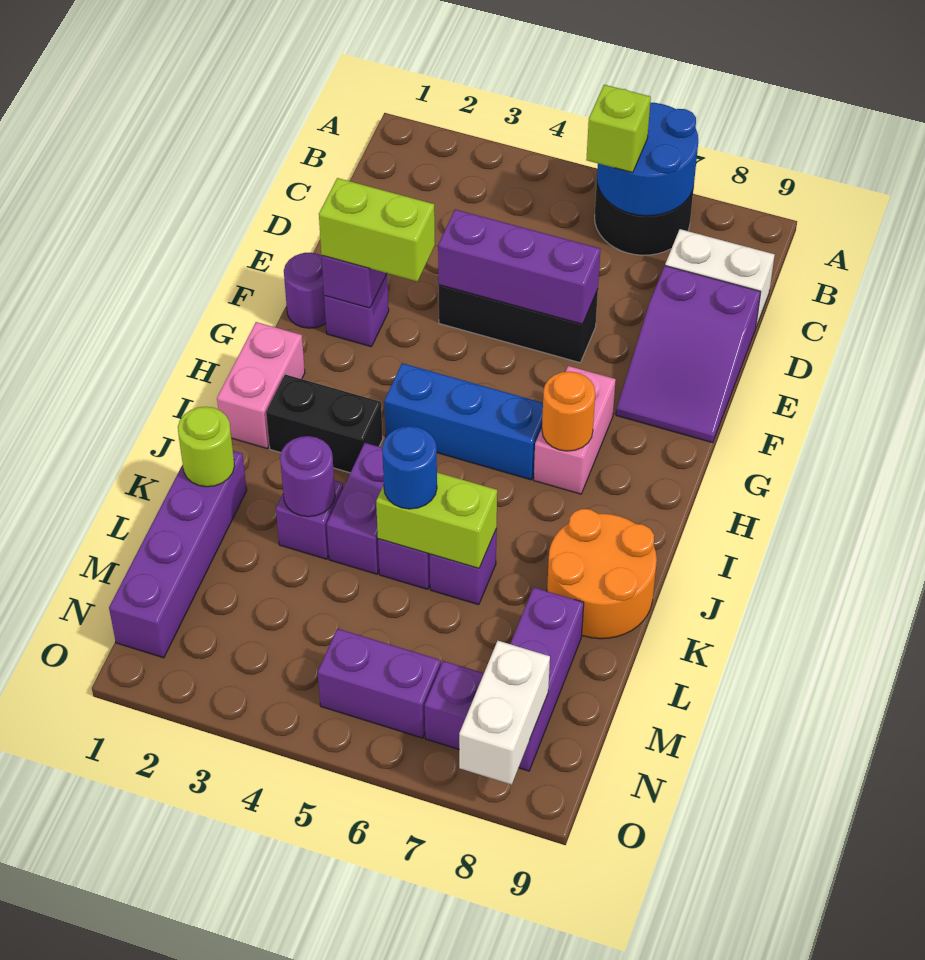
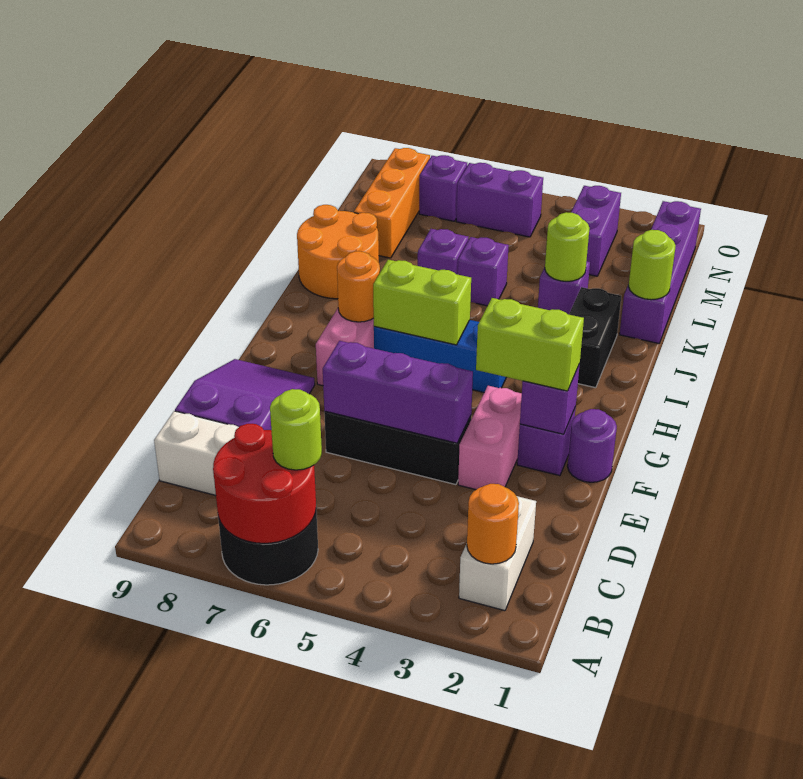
blue 2x2 round brick [597,102,698,216] -> red 2x2 round brick [213,424,316,543]
none -> orange 1x1 round brick [467,484,519,564]
lime 1x1 brick [586,85,651,173] -> lime 1x1 round brick [270,389,322,470]
pink 1x2 brick [217,322,305,448] -> pink 1x2 brick moved to [458,386,522,490]
black 1x2 brick [266,374,383,473] -> black 1x2 brick turned to [569,287,621,388]
purple 1x2 brick [327,443,384,574] -> purple 1x2 brick moved to [571,186,621,276]
purple 1x1 round brick [280,436,335,517] -> lime 1x1 round brick [545,212,589,281]
lime 1x2 brick [376,472,497,568] -> lime 1x2 brick moved to [373,260,471,345]
blue 1x1 round brick [382,426,437,509] -> none
purple 1x3 brick [510,588,584,771] -> orange 1x3 brick [354,148,430,258]
white 1x2 brick [459,641,550,785] -> white 1x2 brick moved to [459,496,536,611]

